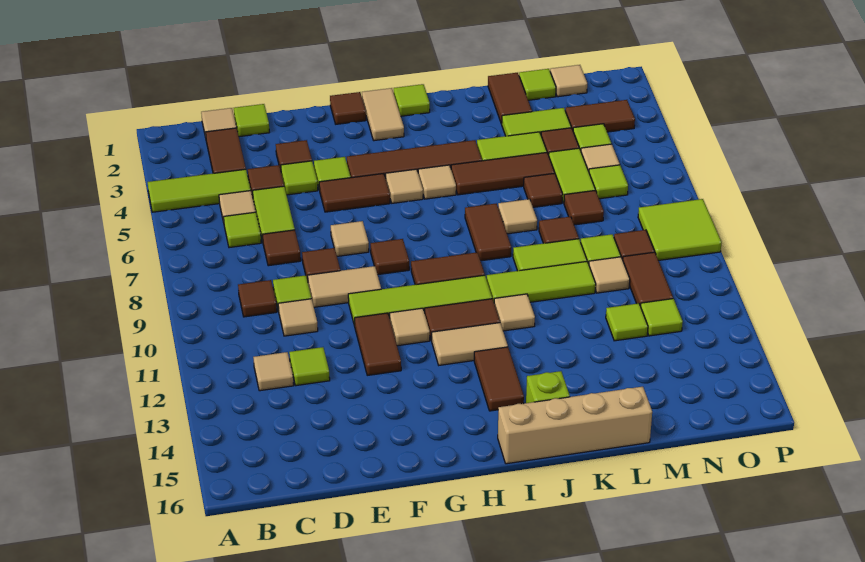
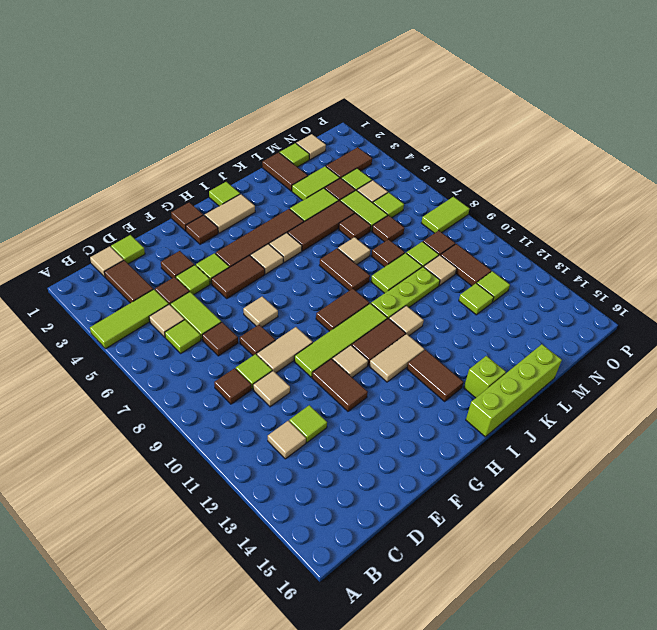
brown 1x1 tile [371,239,409,275] -> brown 1x1 tile moved to [186,215,218,244]
tan 1x2 tile [362,88,404,141] -> tan 1x2 tile turned to [205,194,255,233]
tan 1x4 brick [498,387,652,464] -> lime 1x4 brick [466,344,562,437]
lime 1x3 tile [487,262,596,302] -> lime 1x3 plate [371,267,440,319]
lime 2x2 tile [638,199,722,260] -> lime 1x2 tile [421,197,469,233]

